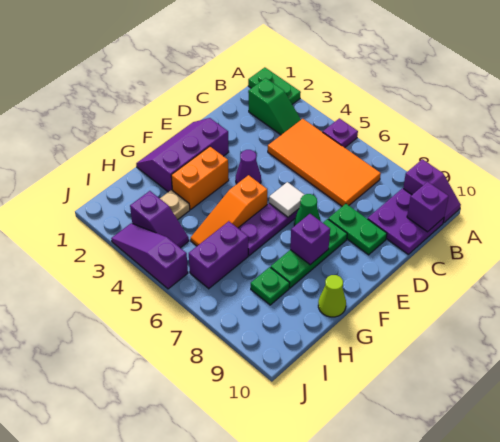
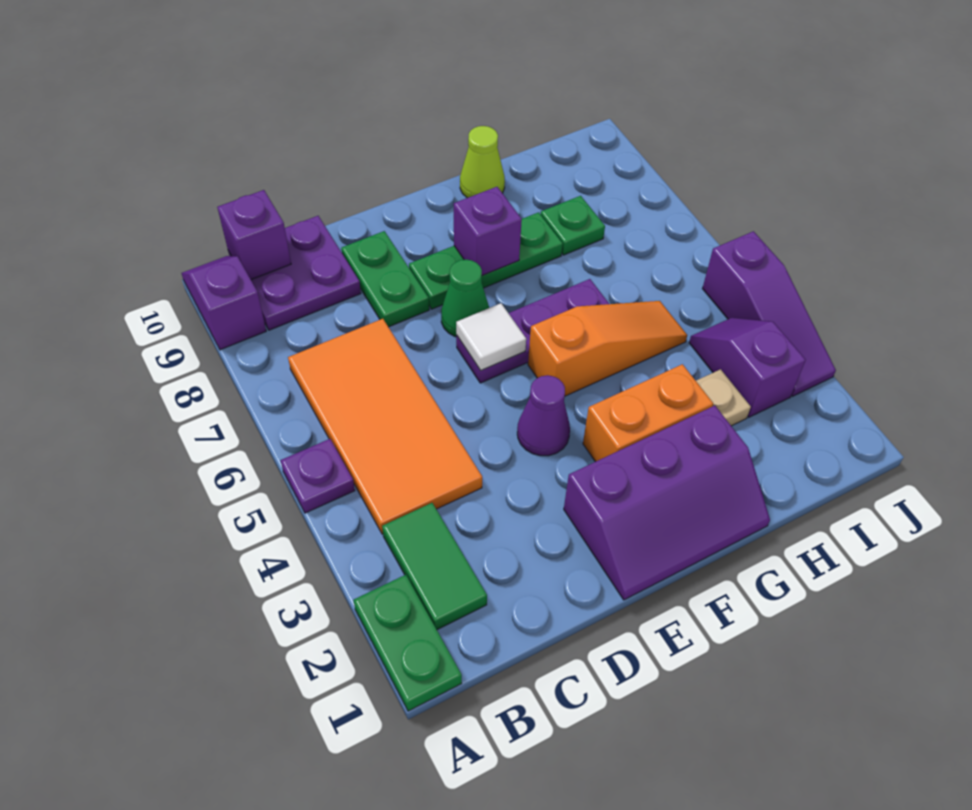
green 1x2 slope [248,78,301,135] -> green 1x2 tile [382,503,487,630]
purple 1x2 brick [189,221,248,289] -> none

